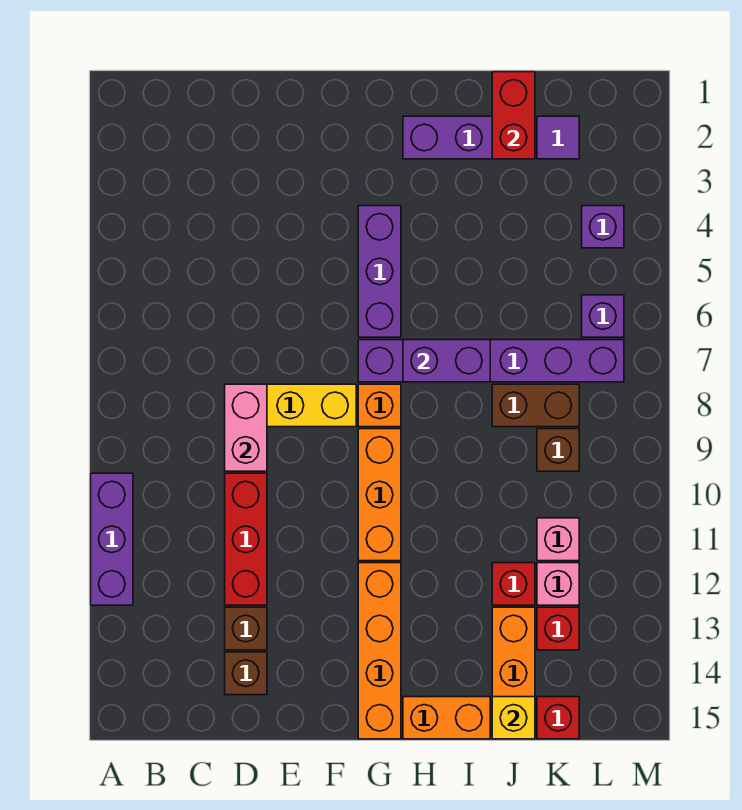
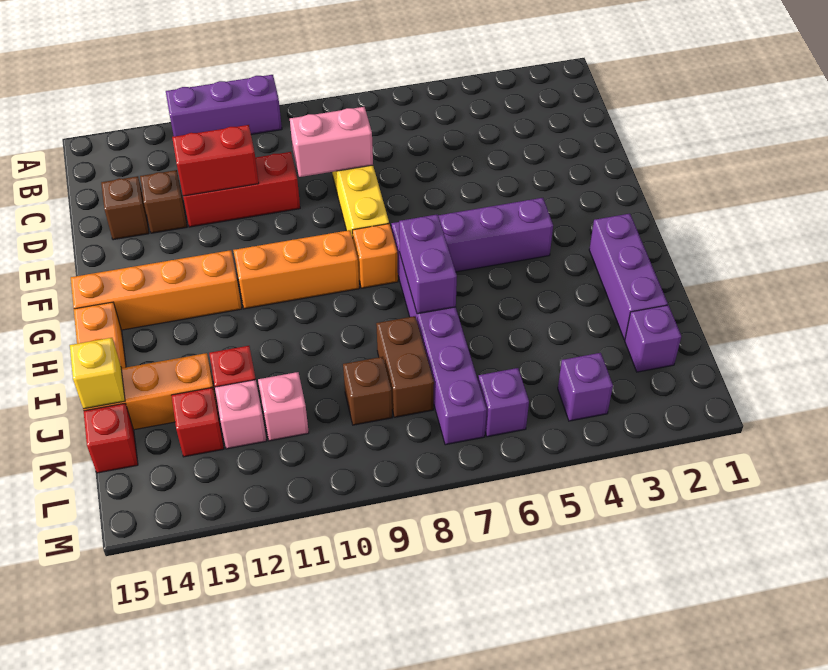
red 1x2 brick [492,72,535,159] -> red 1x2 brick moved to [172,125,259,196]
purple 1x1 tile [537,116,579,159] -> purple 1x1 brick [625,305,681,372]

